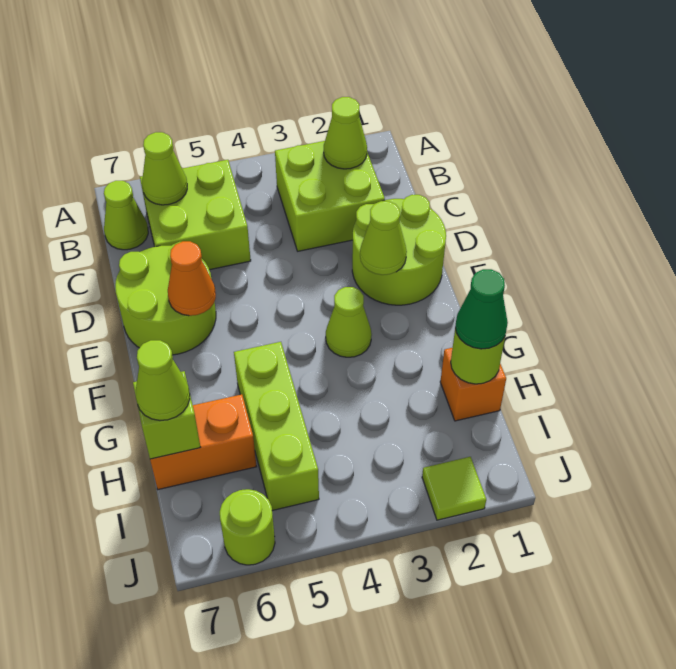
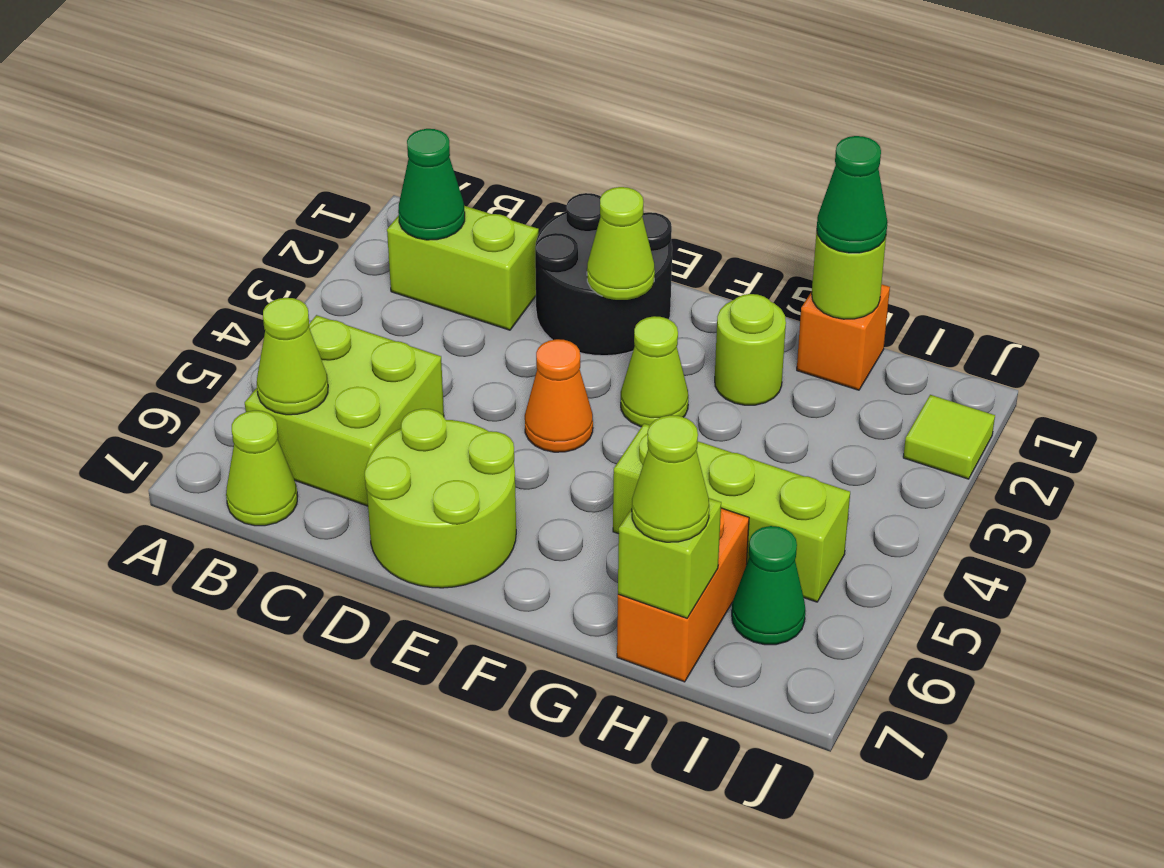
lime 2x2 brick [275,141,385,251] -> lime 1x2 brick [387,206,539,330]
lime 1x1 cone [324,97,367,169] -> green 1x1 cone [398,129,465,240]
lime 2x2 round brick [352,195,446,305] -> black 2x2 round brick [535,193,672,356]
orange 1x1 cone [168,241,216,316] -> orange 1x1 cone moved to [525,339,593,452]
none -> green 1x1 cone [732,526,806,645]
lime 1x1 round brick [220,489,275,565] -> lime 1x1 round brick moved to [715,294,786,405]

